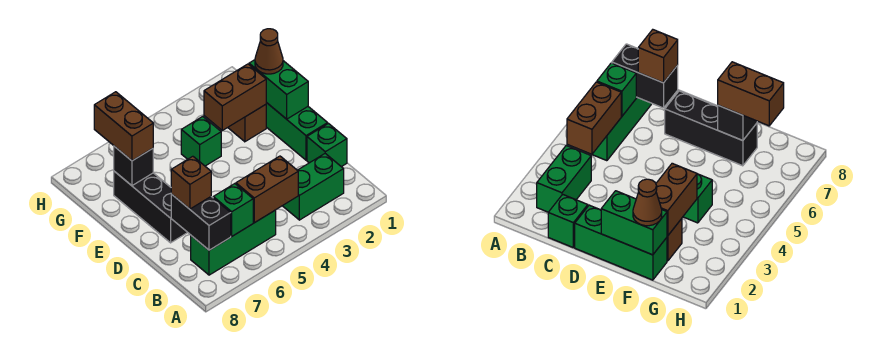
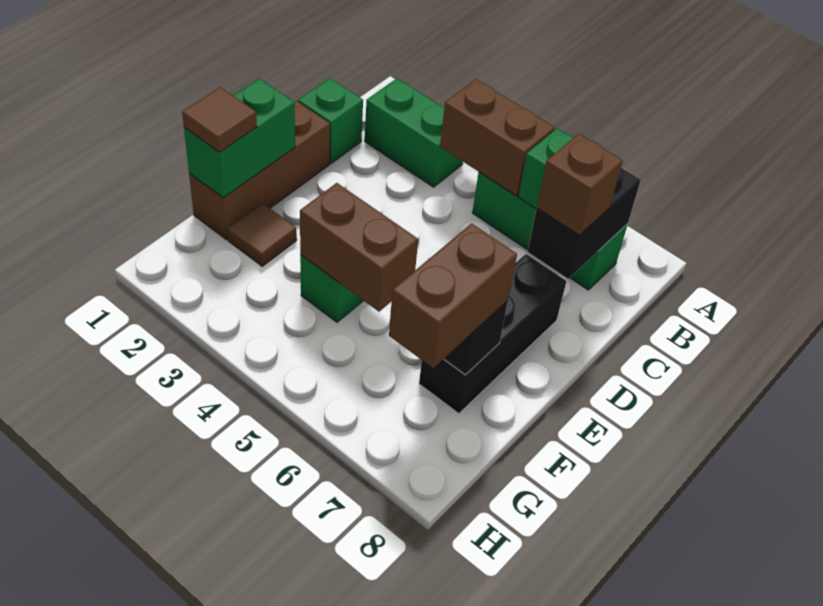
green 1x3 brick [266,103,328,160] -> brown 1x3 brick [189,101,330,240]
brown 1x1 cone [255,29,283,74] -> brown 1x1 tile [182,87,257,152]
brown 1x1 brick [228,105,266,142] -> brown 1x1 tile [227,203,297,266]
brown 1x2 brick [204,64,266,130] -> brown 1x2 brick moved to [300,183,418,312]

